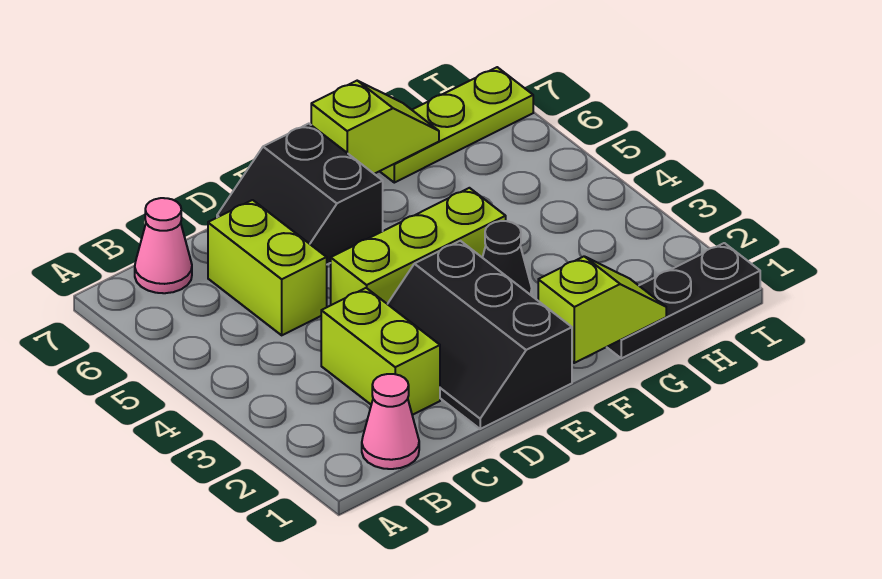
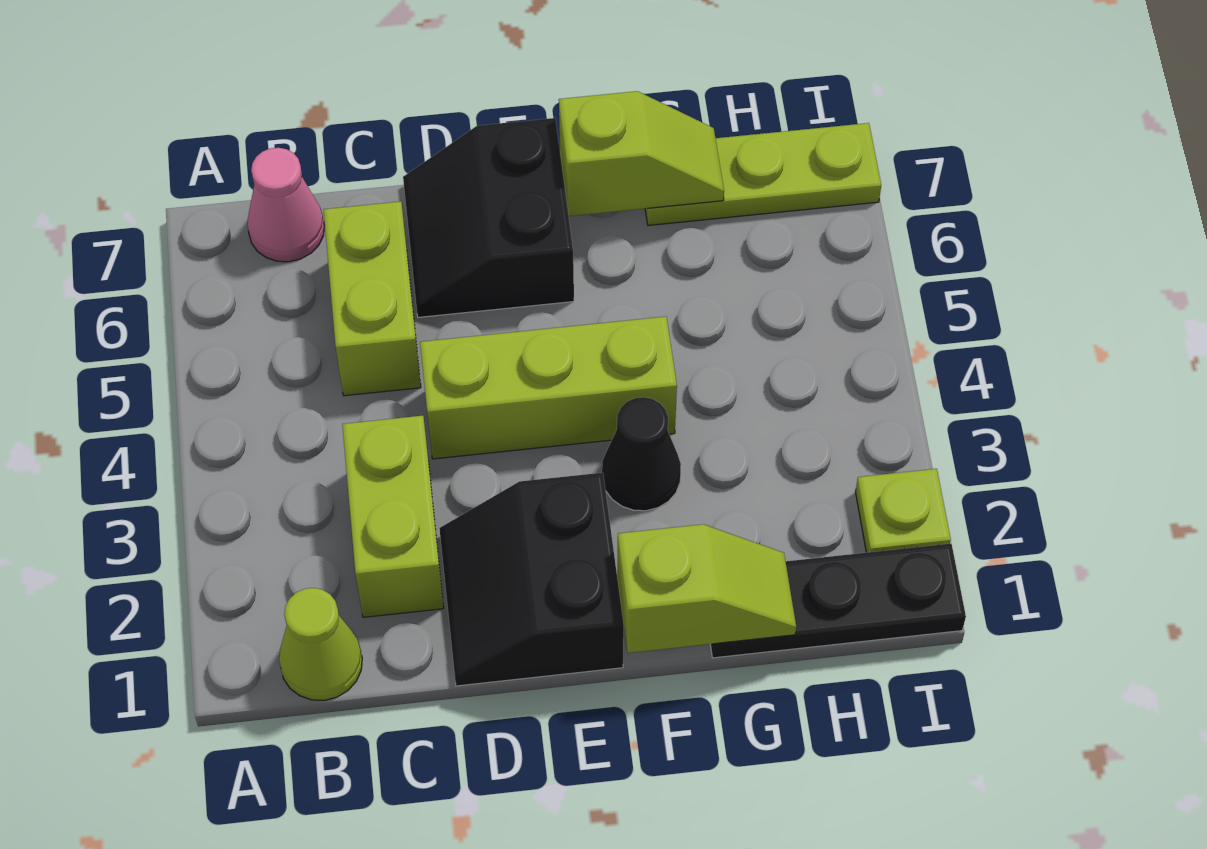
pink 1x1 cone [362,374,419,469] -> lime 1x1 cone [279,588,362,700]
black 2x3 slope [388,241,572,429] -> black 2x2 slope [439,473,624,686]
none -> lime 1x1 plate [856,469,951,553]

